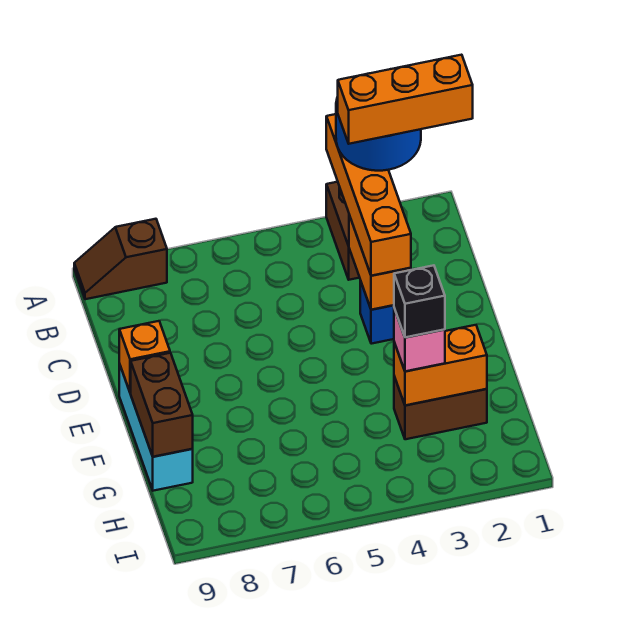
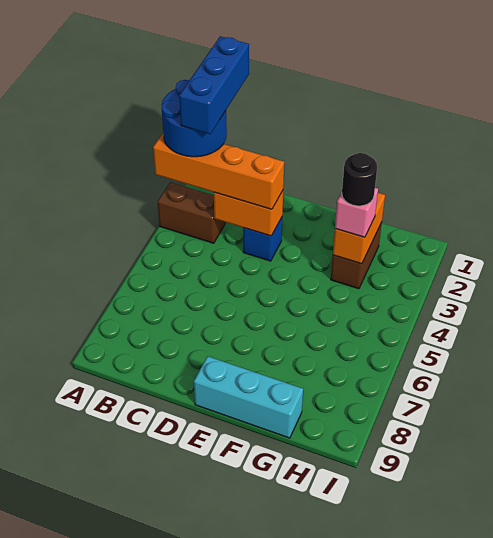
brown 1x2 slope [74,219,167,299] -> none
orange 1x3 brick [338,55,473,144] -> blue 1x3 brick [179,36,249,134]
orange 1x1 brick [119,321,170,393] -> none
brown 1x2 brick [131,353,193,457] -> none
black 1x1 brick [394,265,445,337] -> black 1x1 round brick [342,153,377,206]

